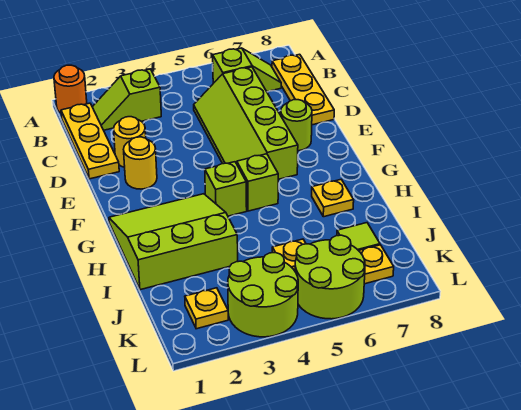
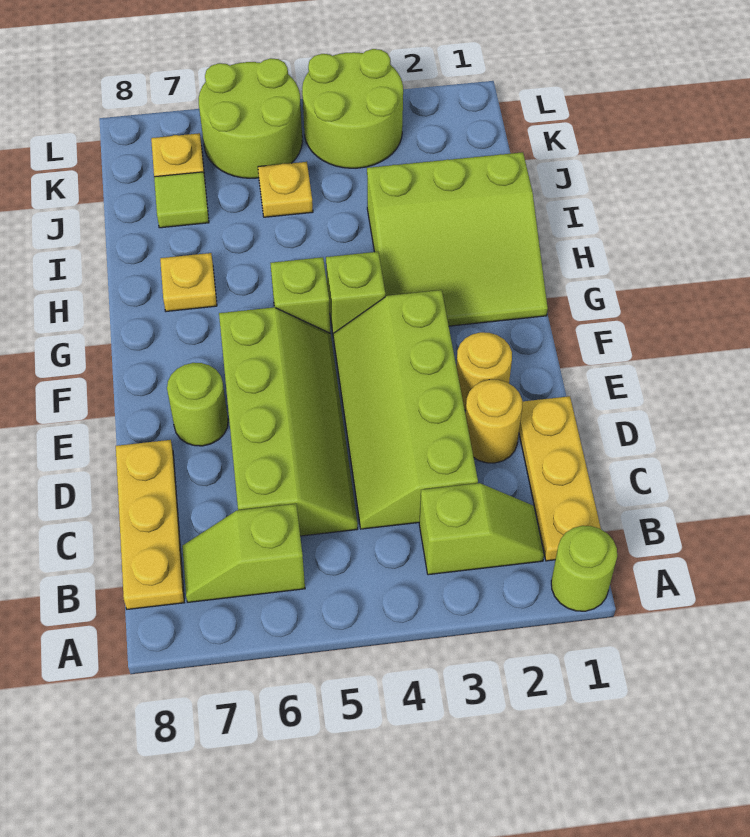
orange 1x1 round brick [54,65,87,113] -> lime 1x1 round brick [551,526,617,611]
none -> lime 2x4 slope [333,290,478,529]
yellow 1x1 plate [185,288,228,329] -> none

